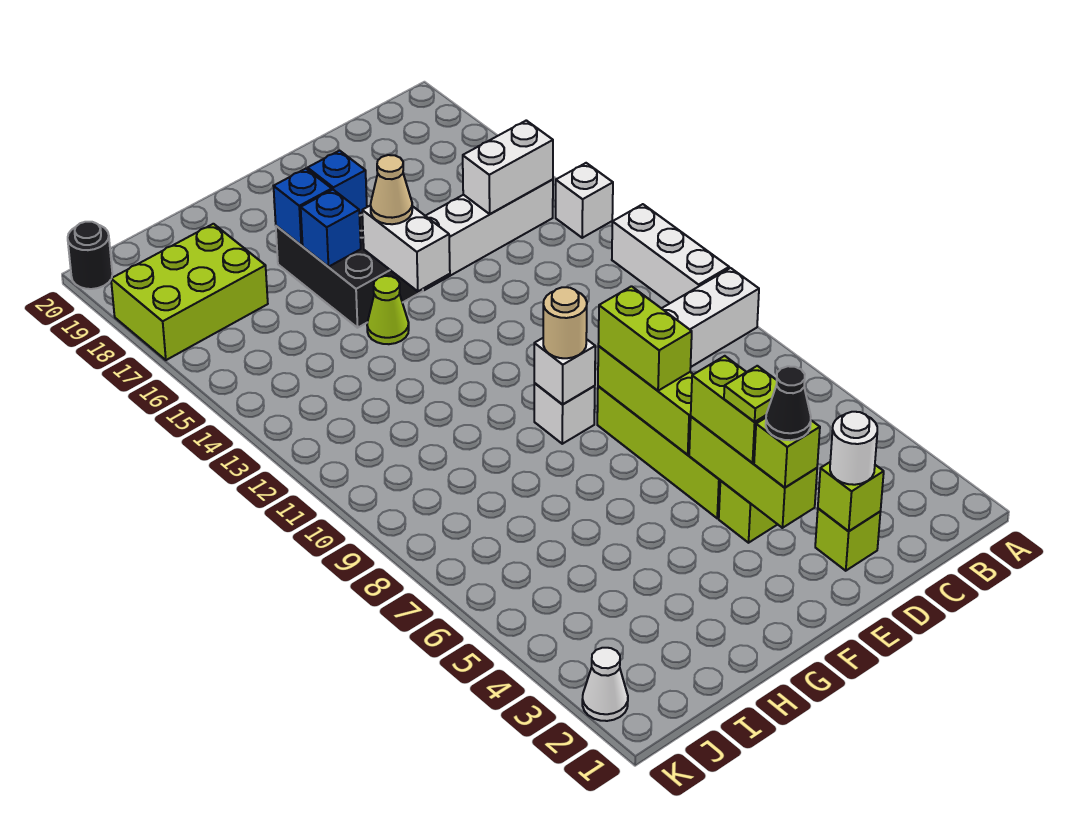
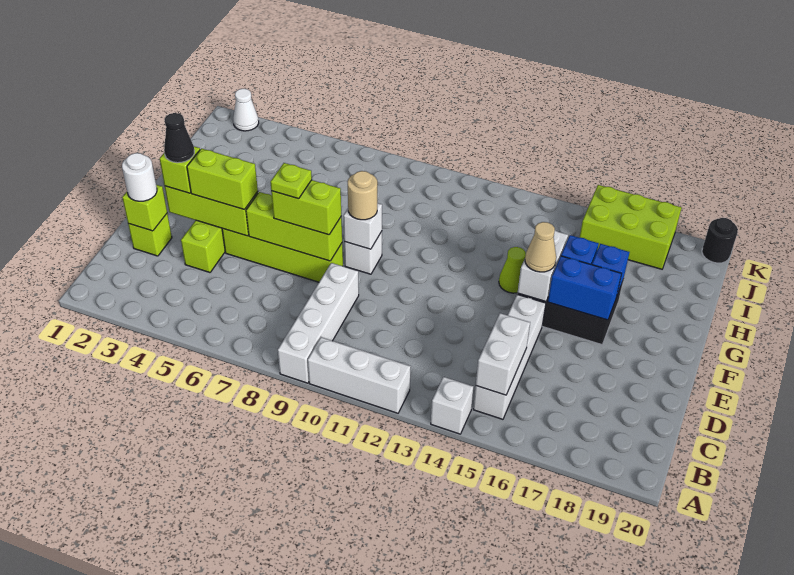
lime 1x1 plate [724,366,777,422] -> lime 1x1 plate moved to [271,163,312,199]
white 1x2 brick [362,206,450,291] -> white 1x2 brick turned to [518,231,568,302]
blue 1x1 brick [308,151,367,214] -> blue 1x2 brick [548,256,622,320]
lime 2x3 brick [111,224,268,360] -> lime 2x3 brick turned to [580,185,682,269]

